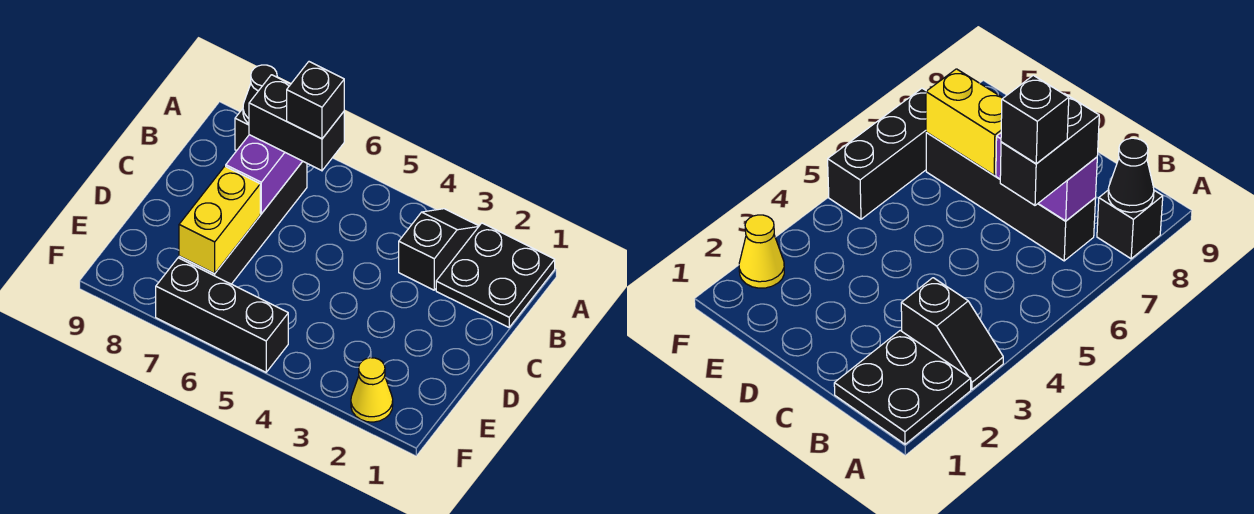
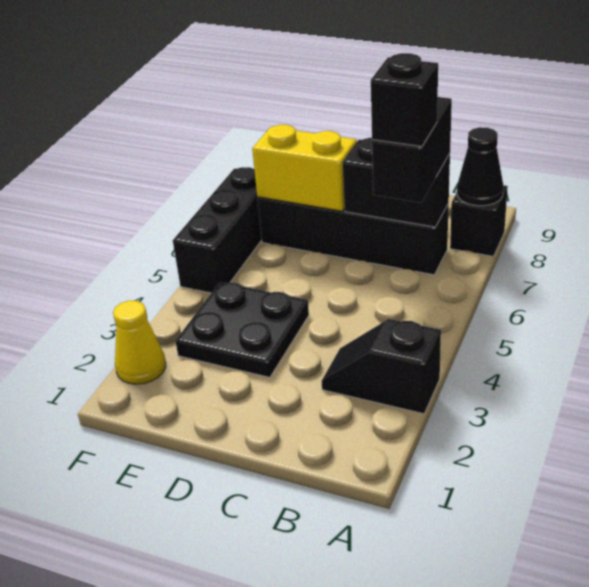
black 2x2 plate [436,223,555,327] -> black 2x2 plate moved to [175,282,309,377]
black 1x2 slope [399,209,479,290] -> black 1x2 slope turned to [321,319,441,414]
purple 1x2 brick [226,135,303,214] -> black 1x2 brick [343,138,450,227]

